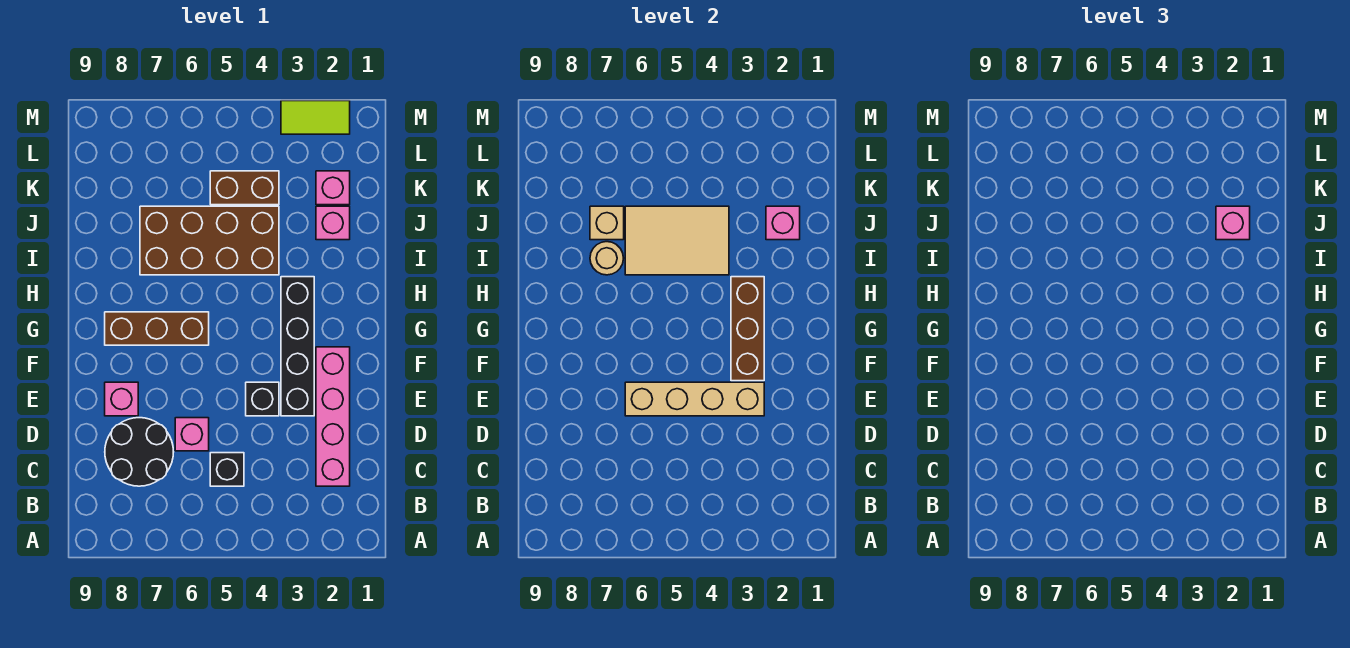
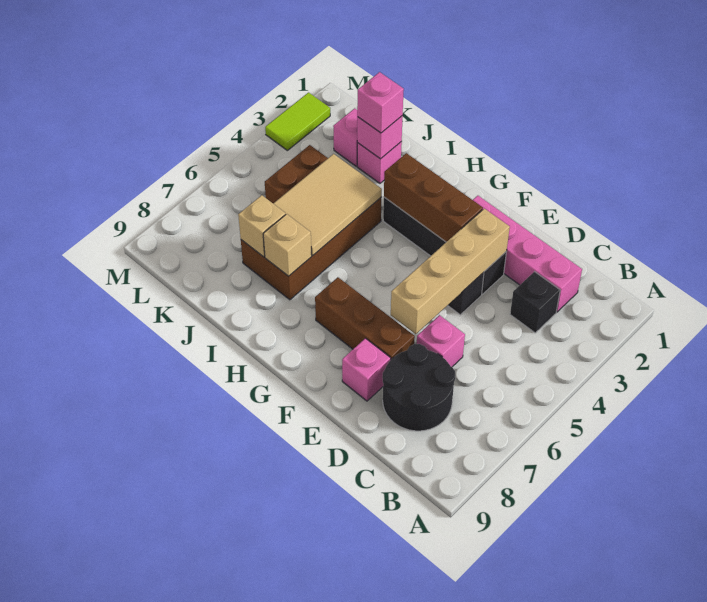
black 1x1 brick [210,453,244,486] -> black 1x1 brick moved to [510,272,560,333]
brown 1x3 brick [105,312,209,345] -> brown 1x3 brick turned to [315,277,415,359]
tan 1x1 round brick [590,242,623,275] -> tan 1x1 brick [263,214,312,276]

